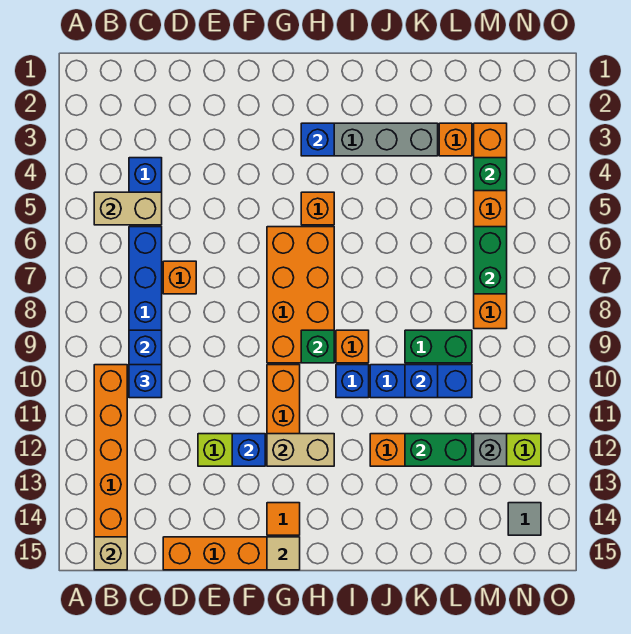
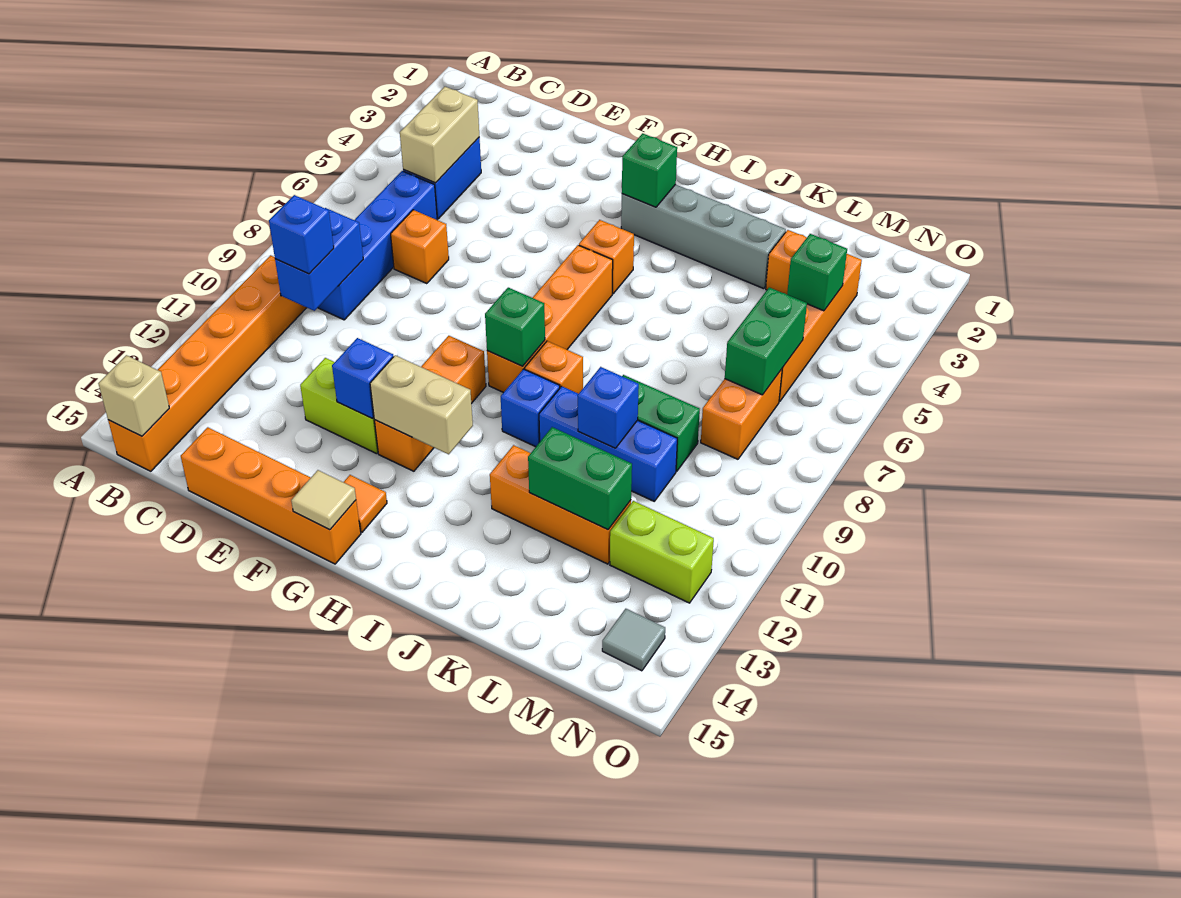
tan 1x2 brick [94,192,162,225] -> tan 1x2 brick turned to [400,87,479,183]
orange 2x4 brick [267,227,334,363] -> orange 1x4 brick [487,245,613,393]
blue 1x1 brick [301,123,334,156] -> green 1x1 brick [622,133,677,207]
grey 1x1 brick [474,434,507,466] -> none

